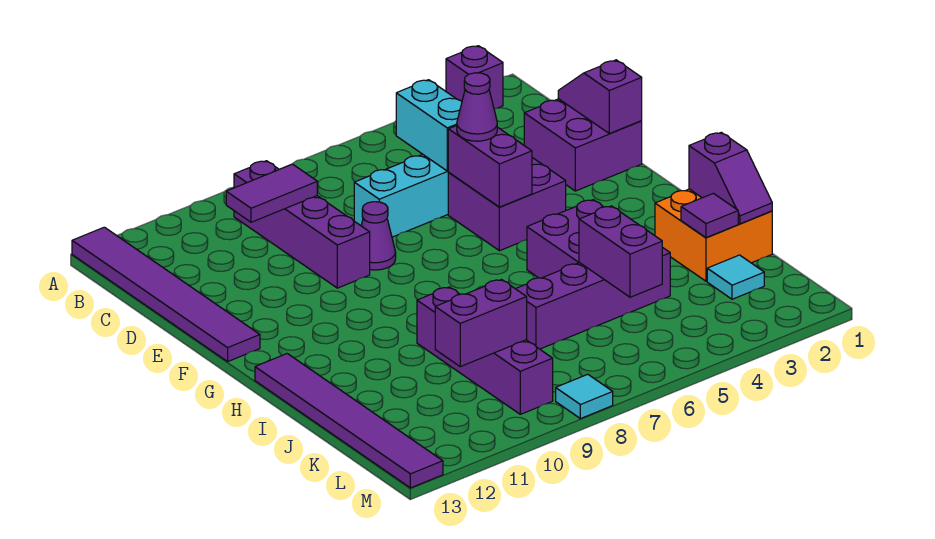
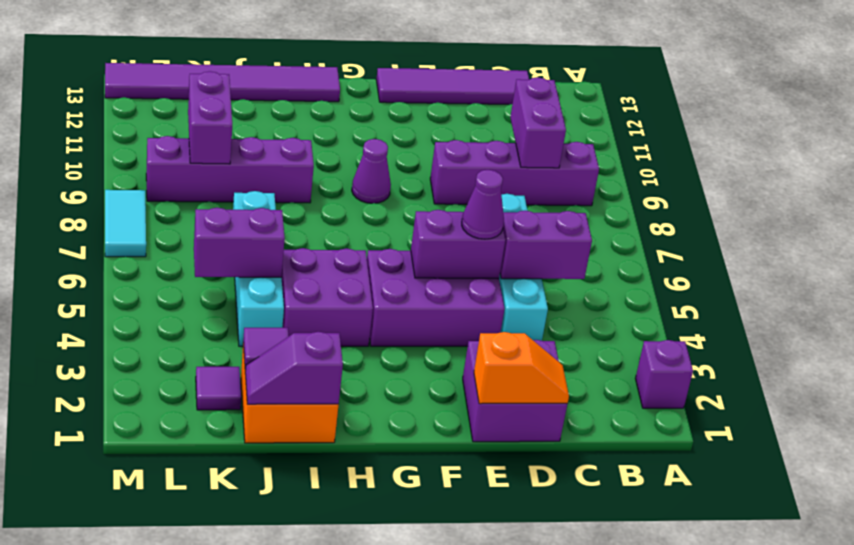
purple 1x6 tile [72,227,260,362] -> purple 1x4 tile [376,68,529,105]
cyan 1x2 brick [396,80,462,171] -> purple 1x2 brick [500,211,592,279]
purple 1x2 tile [226,164,317,222] -> purple 1x2 brick [510,77,566,168]
purple 1x2 slope [558,60,642,134] -> orange 1x2 slope [474,332,569,404]
purple 2x2 brick [448,158,566,251] -> purple 2x3 brick [367,249,504,346]
purple 1x1 cone [361,202,396,270] -> purple 1x1 cone moved to [352,139,391,203]
purple 1x4 brick [516,247,670,349] -> cyan 1x4 brick [233,191,284,346]
cyan 1x1 tile [707,255,764,299] -> purple 1x1 tile [196,367,241,410]
cyan 1x1 tile [556,374,613,419] -> cyan 1x2 tile [105,190,146,257]

